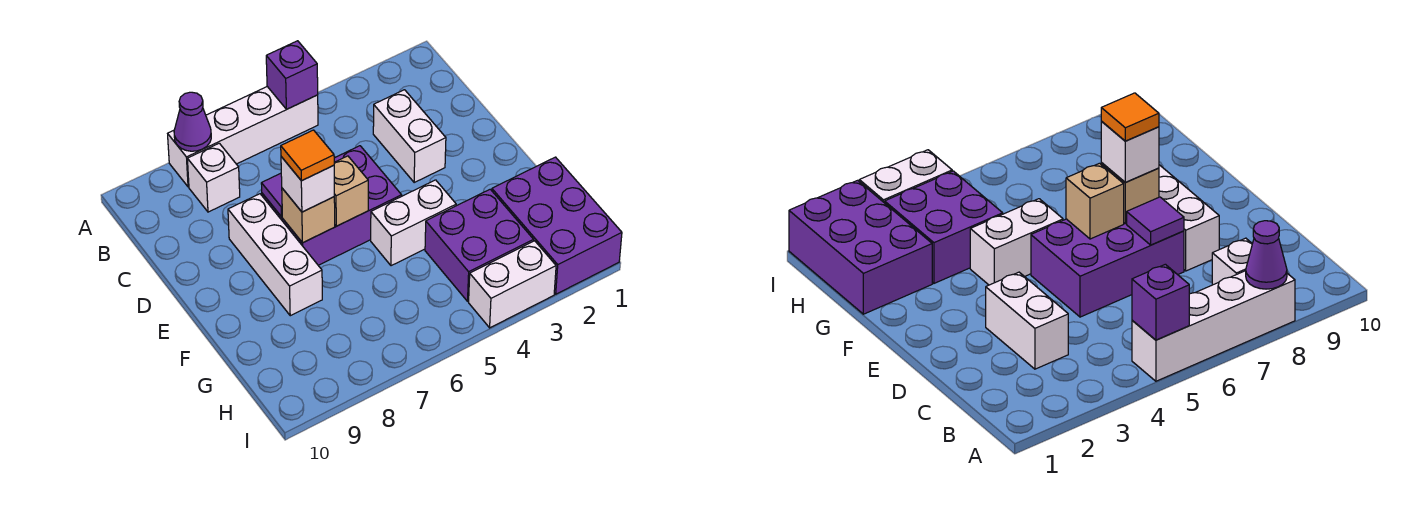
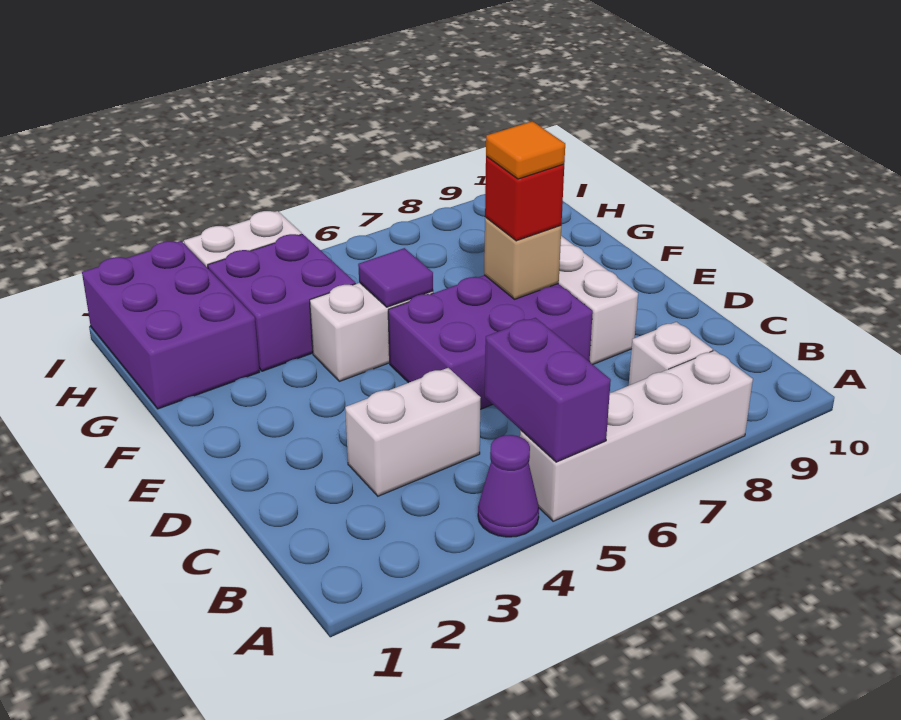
purple 1x1 brick [266,41,318,109] -> purple 1x2 brick [485,318,611,462]
purple 1x1 cone [174,92,211,151] -> purple 1x1 cone moved to [478,435,539,537]
white 1x2 brick [373,90,446,182] -> white 1x2 brick turned to [345,368,481,496]
purple 1x1 tile [261,173,282,217] -> purple 1x1 tile moved to [358,248,433,307]
tan 1x1 brick [334,156,368,226] -> none
white 1x1 brick [281,157,334,212] -> red 1x1 brick [485,156,564,241]

